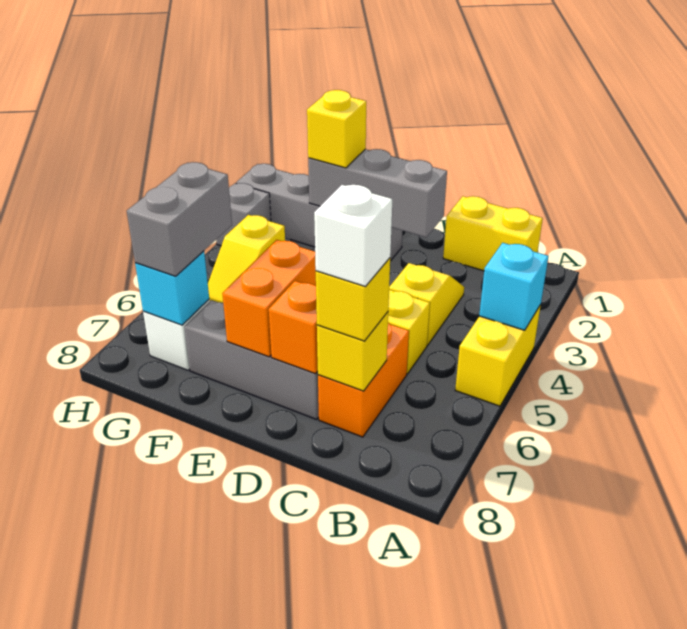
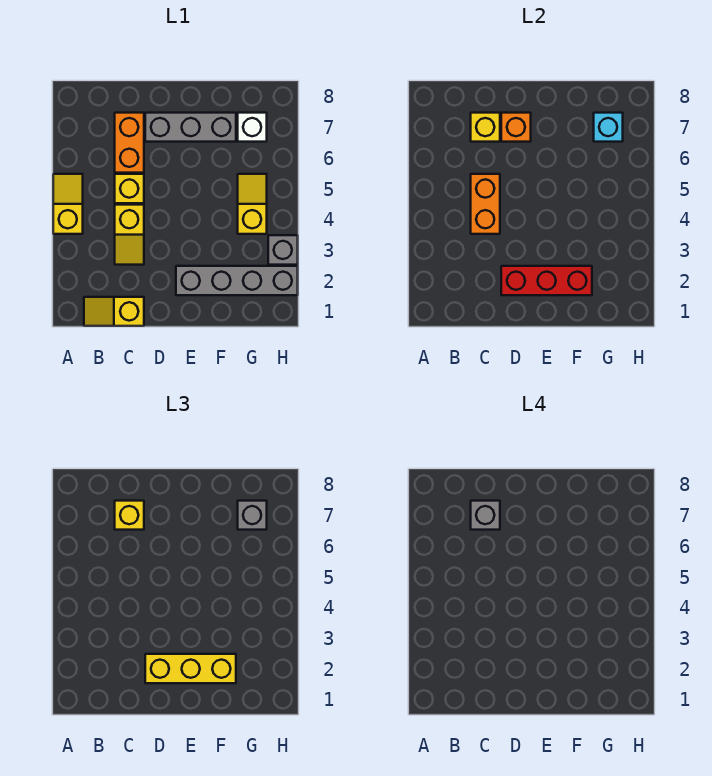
yellow 1x2 brick [455,305,541,406] -> yellow 1x2 slope [53,174,83,234]
cyan 1x1 brick [479,243,548,330] -> none
yellow 1x2 brick [443,196,543,271] -> yellow 1x2 slope [84,297,144,326]
white 1x1 brick [314,185,392,287] -> grey 1x1 brick [471,501,500,530]
grey 1x3 brick [308,149,447,237] -> red 1x3 brick [501,266,592,295]
orange 1x2 brick [222,240,316,357] -> orange 1x2 brick moved to [471,174,500,234]
yellow 1x1 brick [307,90,366,168] -> yellow 1x3 brick [145,654,236,683]
grey 1x2 brick [127,162,232,276] -> grey 1x1 brick [238,501,267,530]

